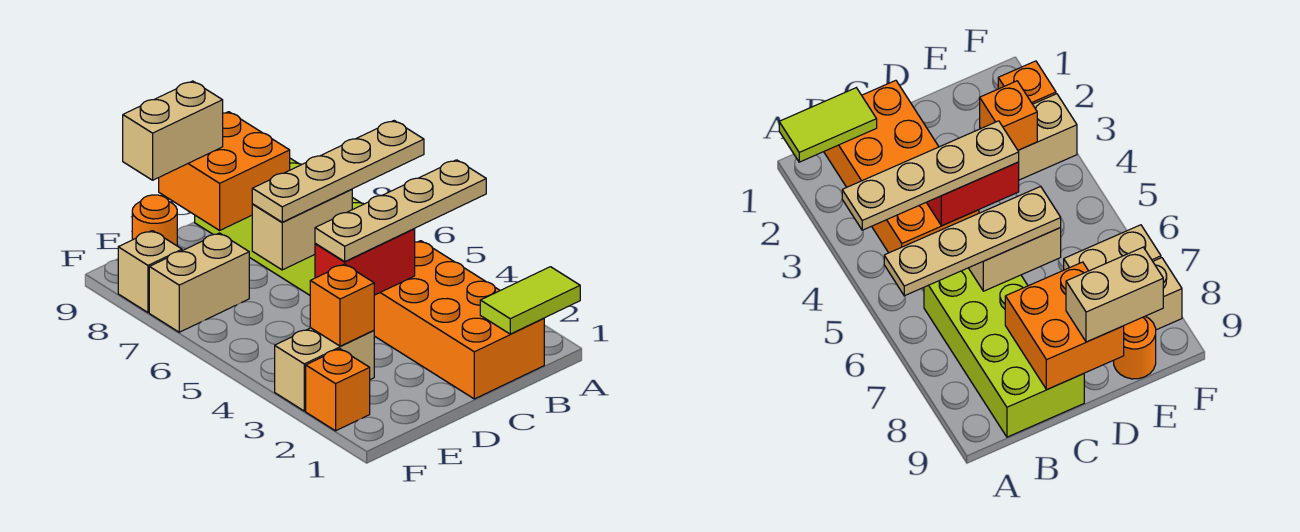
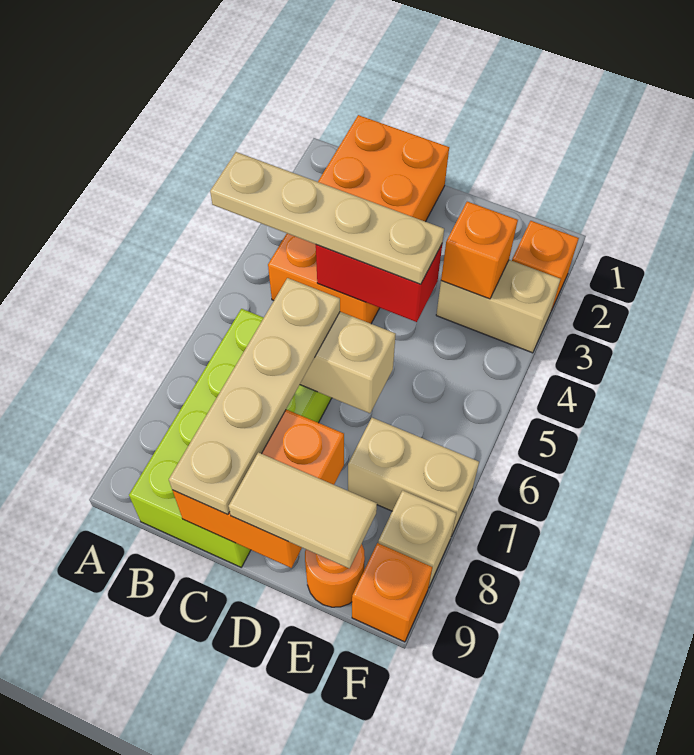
lime 1x2 tile [480,267,580,334] -> none
tan 1x4 plate [252,121,424,222] -> tan 1x4 plate turned to [169,278,340,515]
tan 1x2 brick [123,81,223,180] -> tan 1x2 tile [229,452,377,568]
none -> orange 1x1 brick [352,543,432,642]

